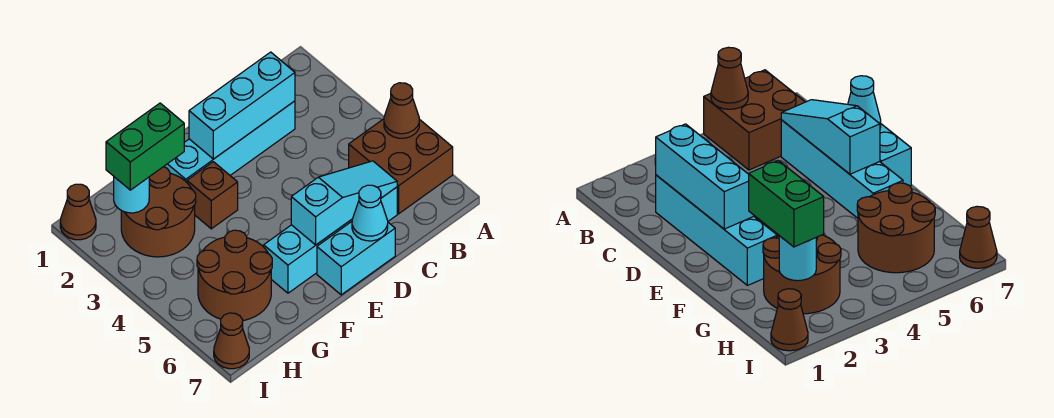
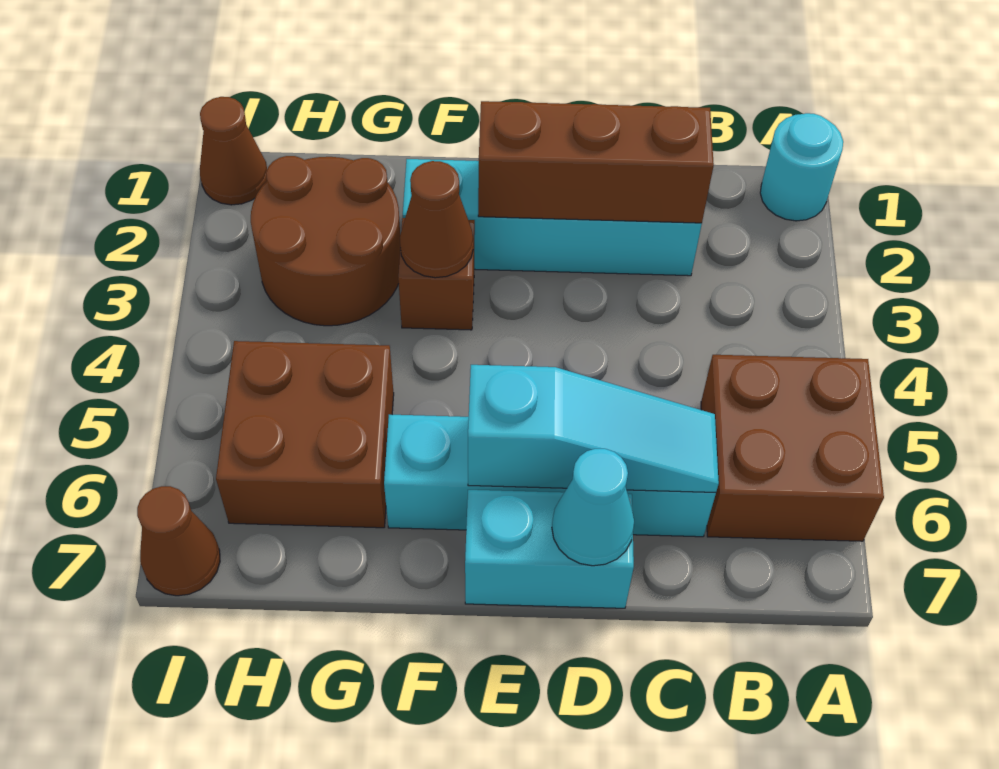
brown 1x1 cone [384,83,419,138] -> brown 1x1 cone moved to [400,161,473,278]
cyan 1x3 brick [189,52,295,159] -> brown 1x3 brick [478,101,714,223]
green 1x2 brick [106,103,184,190] -> none
brown 2x2 round brick [197,230,272,321] -> brown 2x2 brick [216,341,394,528]
cyan 1x1 round brick [114,177,149,213] -> cyan 1x1 round brick moved to [760,113,843,221]

